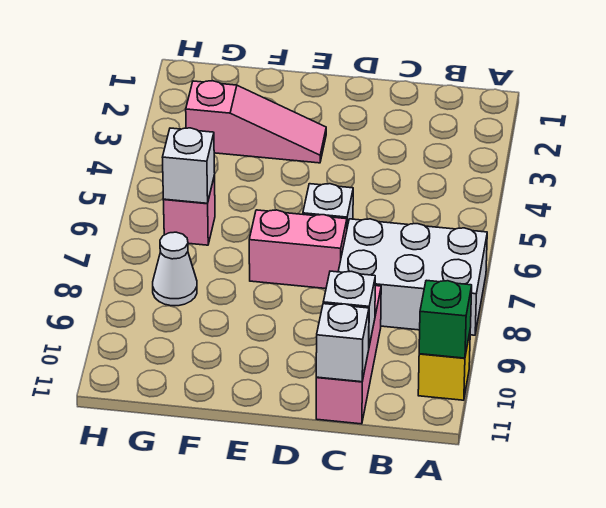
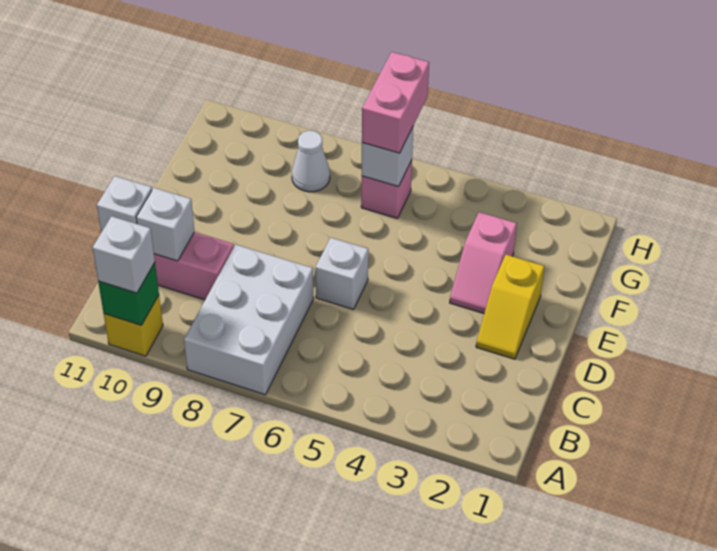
none -> white 1x1 brick [93,216,155,293]
none -> yellow 1x2 slope [476,255,544,359]
pink 1x2 brick [249,210,347,289] -> pink 1x2 brick moved to [362,52,429,153]
pink 1x3 slope [186,81,326,163] -> pink 1x2 slope [450,212,517,313]

